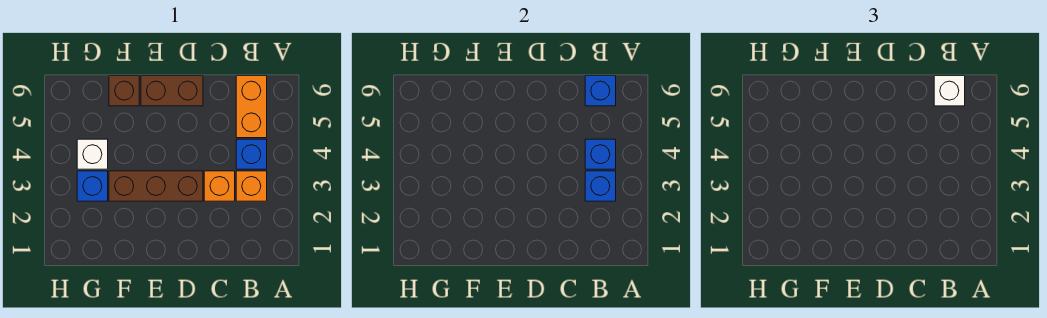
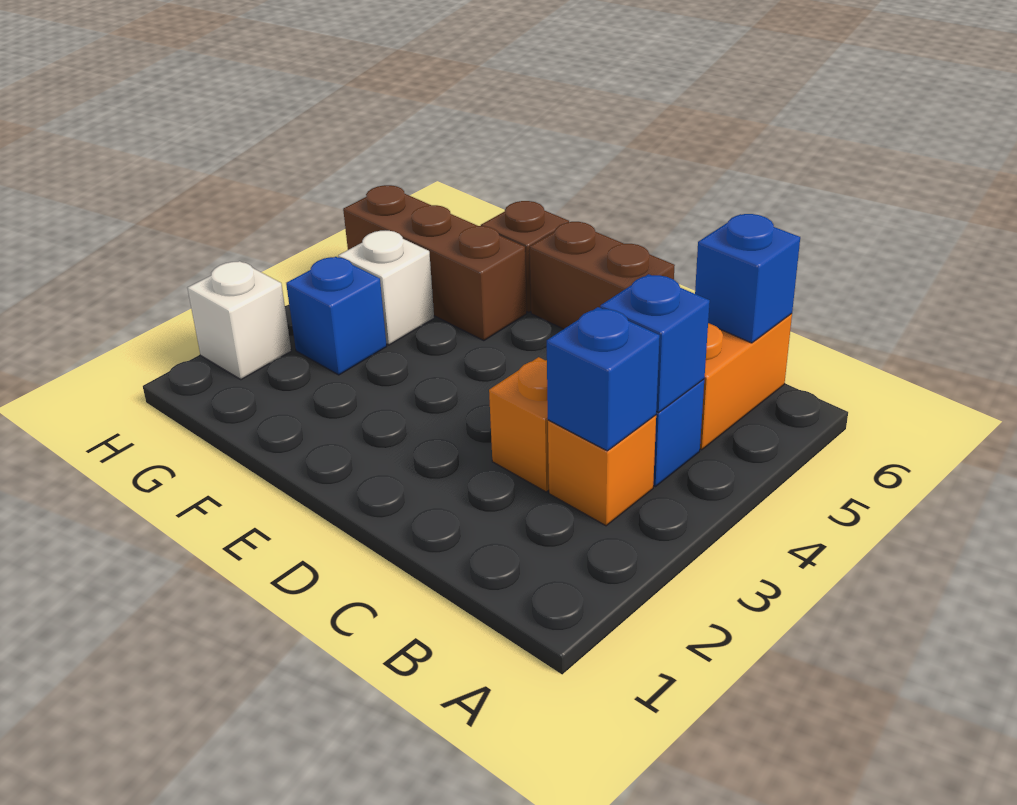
white 1x1 brick [934,76,965,106] -> white 1x1 brick moved to [188,261,291,380]
brown 1x3 brick [109,171,203,201] -> brown 1x3 brick moved to [343,185,527,341]

